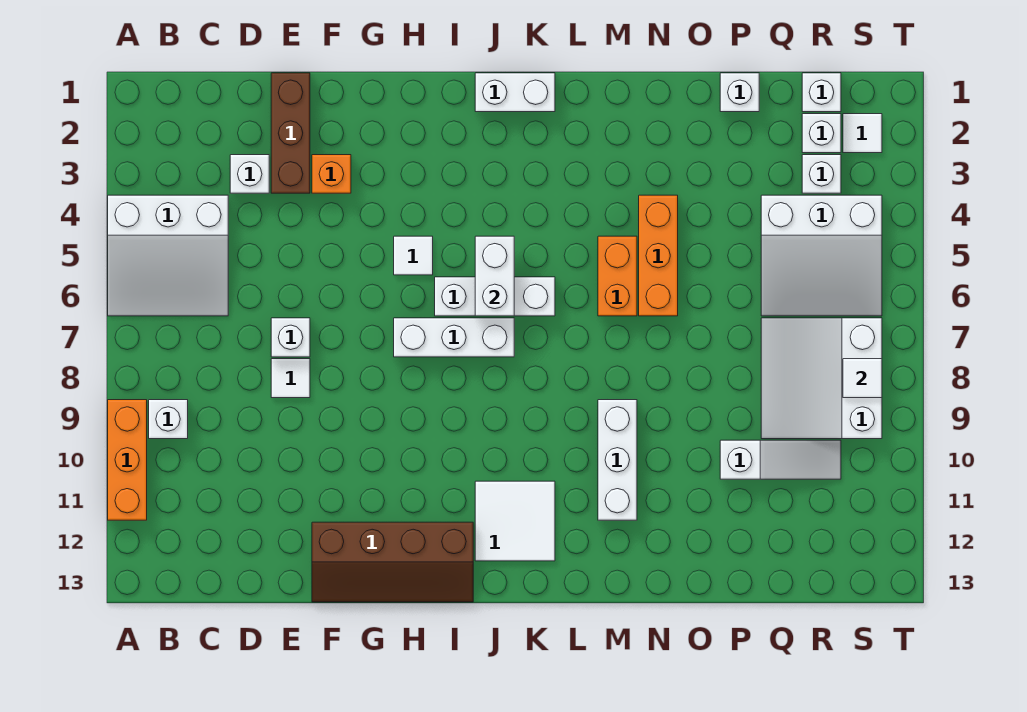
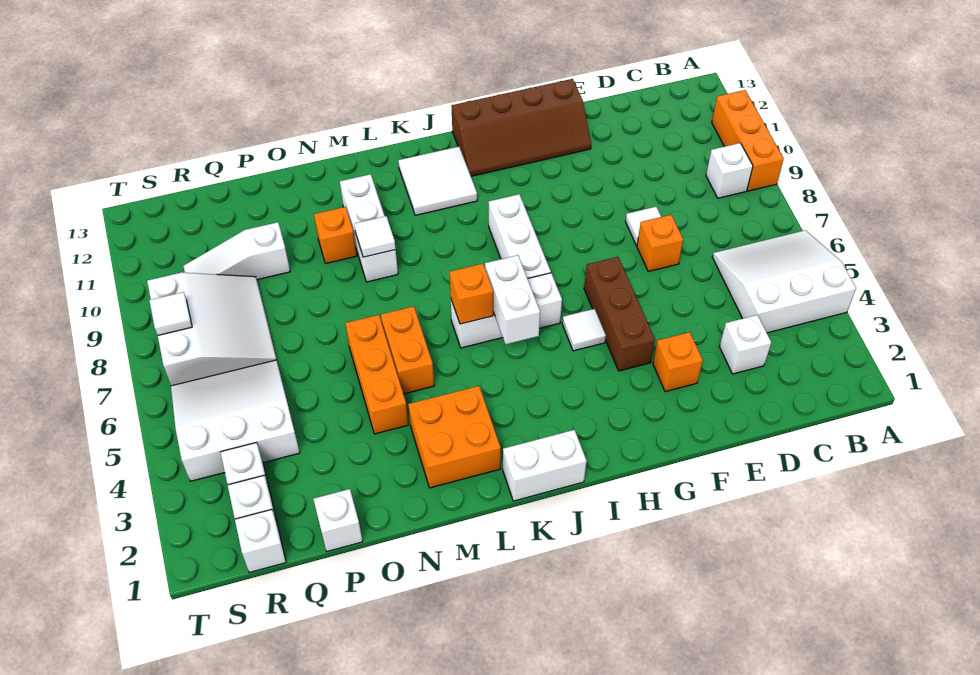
brown 1x3 brick [271,73,310,193] -> brown 1x3 brick moved to [584,257,655,371]
white 1x1 brick [271,318,310,357] -> orange 1x1 brick [637,215,683,272]
brown 2x4 slope [312,522,473,602] -> brown 2x4 slope turned to [451,79,591,176]
white 1x3 brick [394,318,514,357] -> white 1x3 brick turned to [489,194,551,279]
none -> orange 1x1 brick [449,264,493,324]
none -> orange 2x2 brick [408,386,501,488]
none -> orange 1x1 brick [314,207,357,264]
white 1x1 tile [843,114,882,153] -> white 1x1 tile moved to [354,216,396,257]

